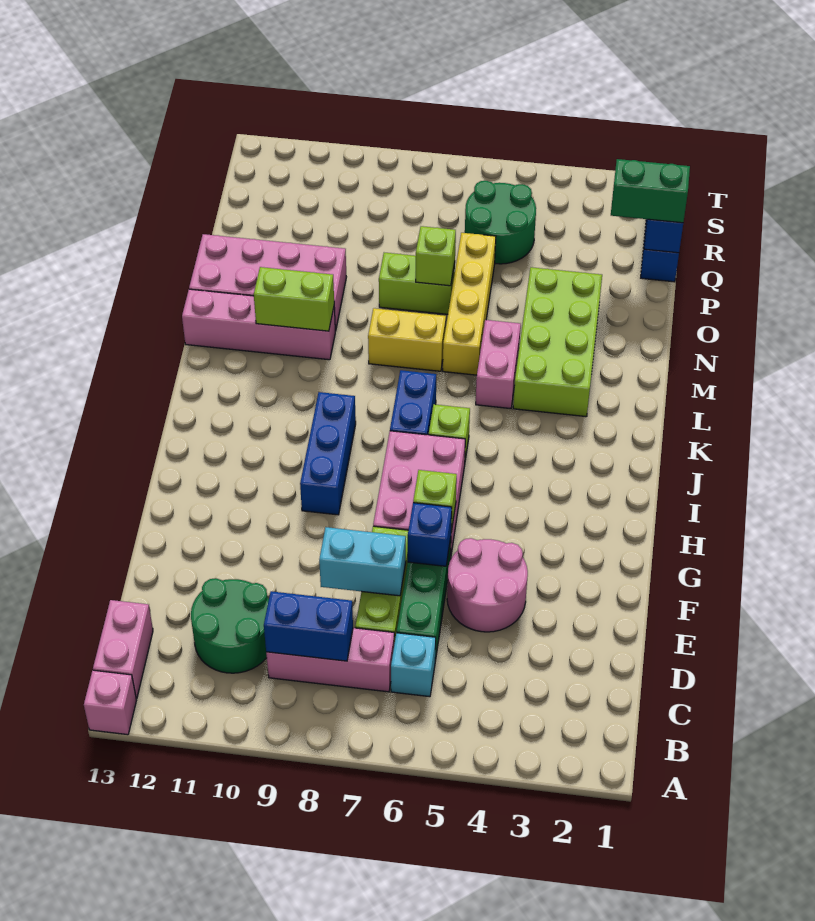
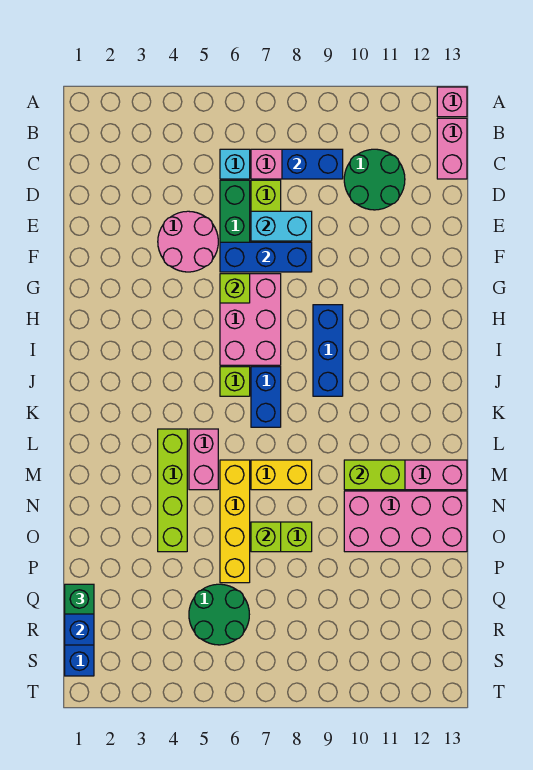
blue 1x1 brick [408,503,452,566] -> blue 1x3 brick [220,242,312,272]
lime 2x4 brick [513,267,602,417] -> lime 1x4 brick [158,429,187,552]
green 1x2 brick [611,159,690,223] -> green 1x1 brick [65,584,94,614]

